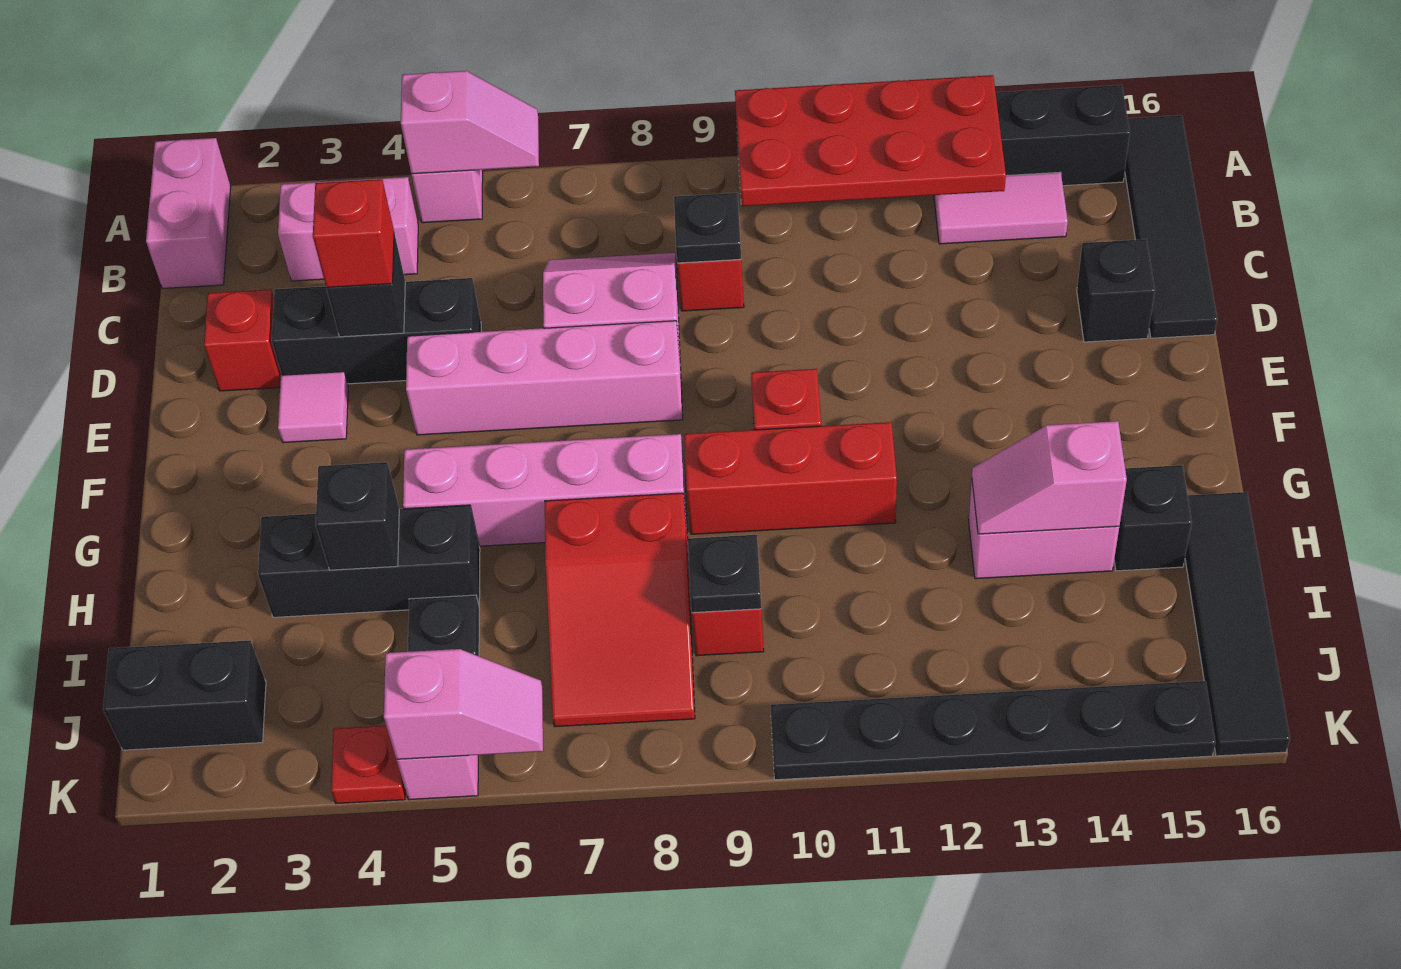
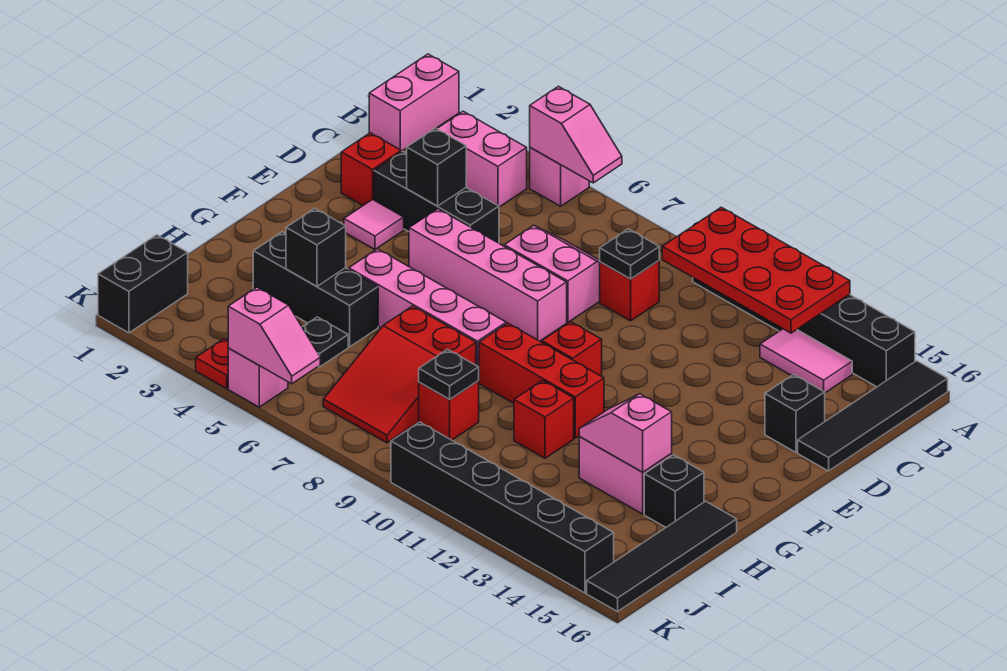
red 1x1 brick [313,179,394,288] -> red 1x1 brick moved to [514,380,574,458]
black 1x2 brick [103,640,266,750] -> black 1x2 brick turned to [98,235,188,333]
black 1x6 plate [770,681,1216,780] -> black 1x6 brick [391,422,614,593]

